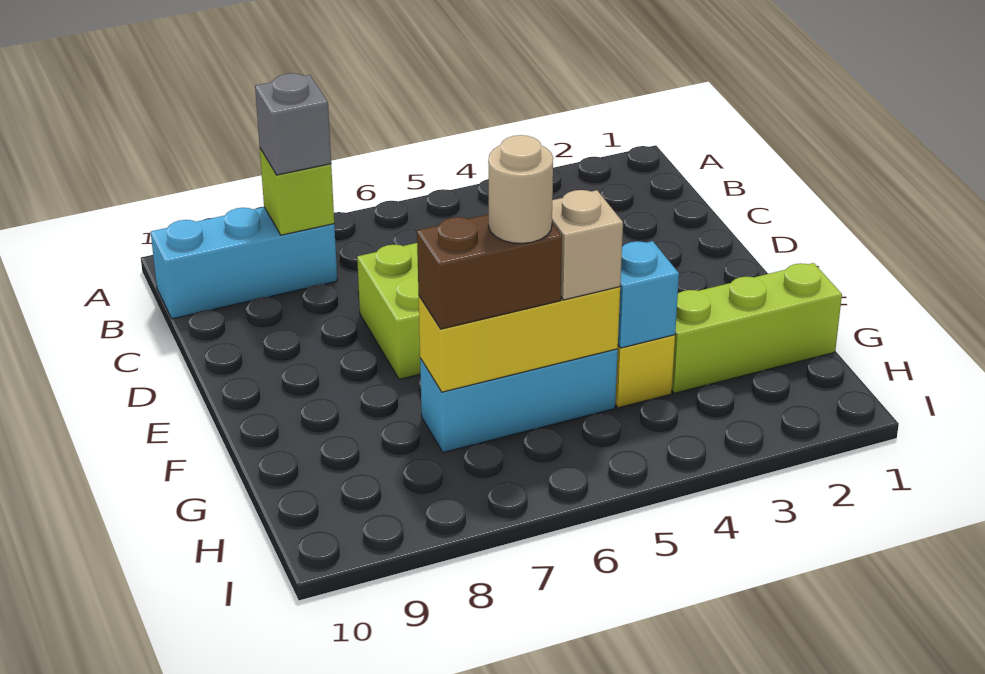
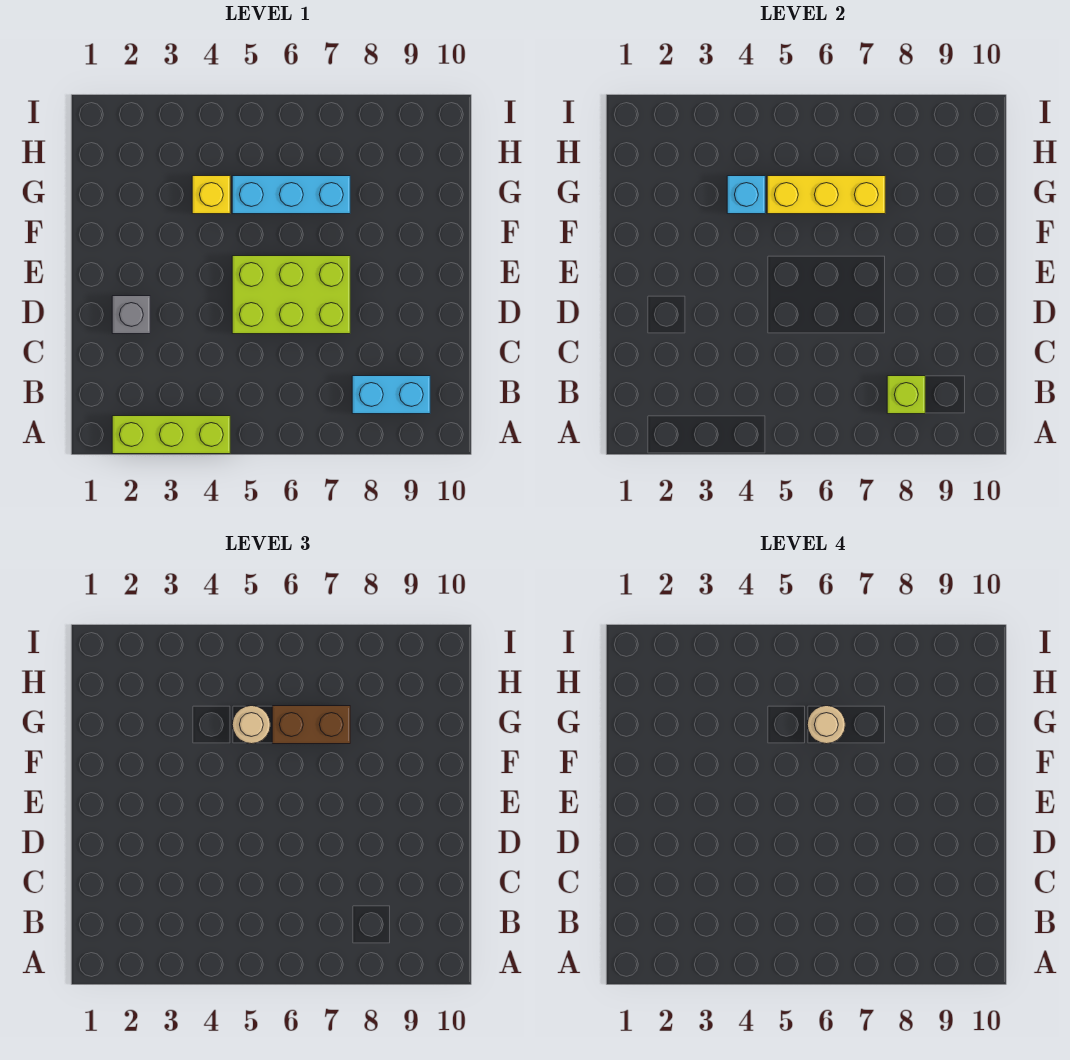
cyan 1x3 brick [151,207,337,319] -> cyan 1x2 brick [352,376,430,414]
grey 1x1 brick [255,73,331,175] -> grey 1x1 brick moved to [112,296,150,334]
lime 1x3 brick [672,263,842,393] -> lime 1x3 brick moved to [112,416,230,454]
tan 1x1 brick [552,190,623,300] -> tan 1x1 round brick [232,706,270,744]

